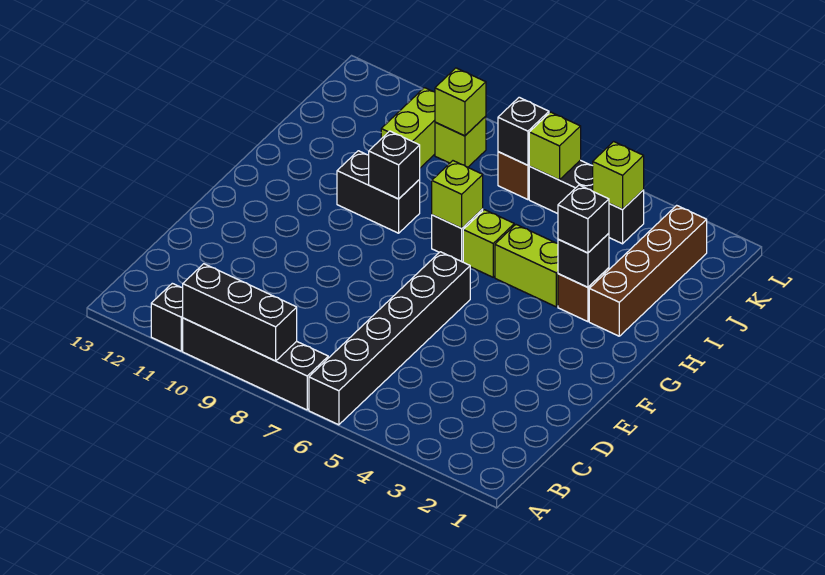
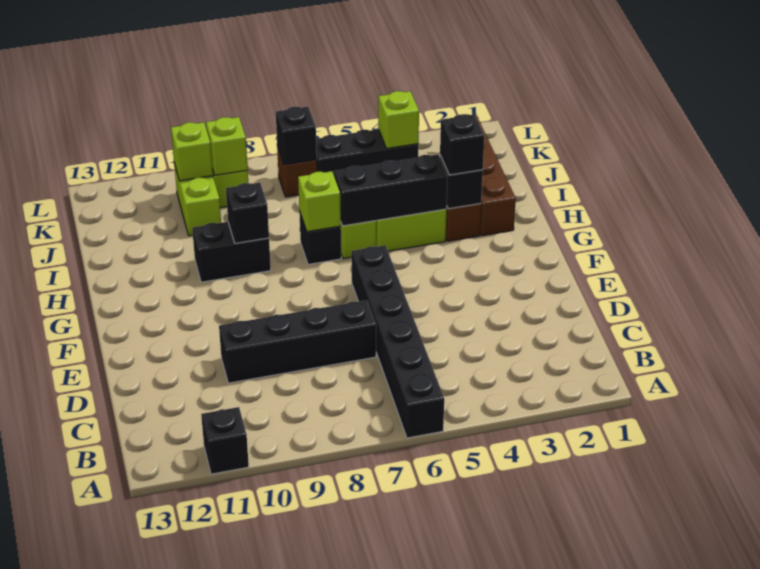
black 1x4 brick [183,318,328,410] -> black 1x4 brick moved to [219,300,376,383]
black 1x3 brick [183,264,297,361] -> black 1x3 brick moved to [334,155,447,226]
lime 1x1 brick [529,112,581,180] -> lime 1x1 brick moved to [171,122,213,181]

